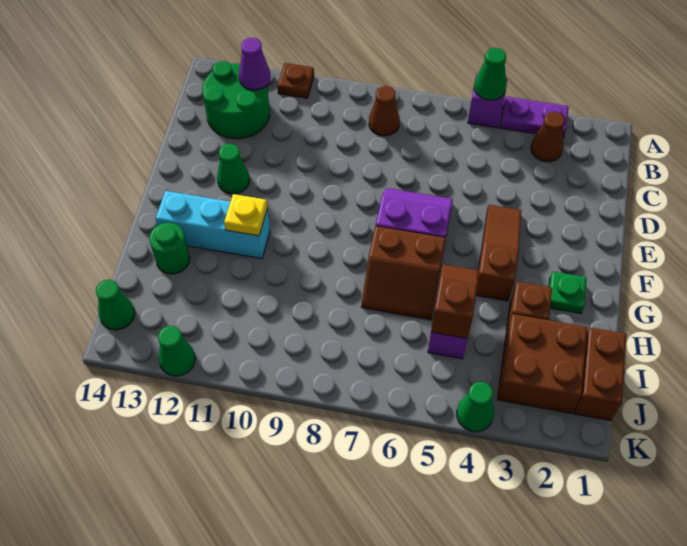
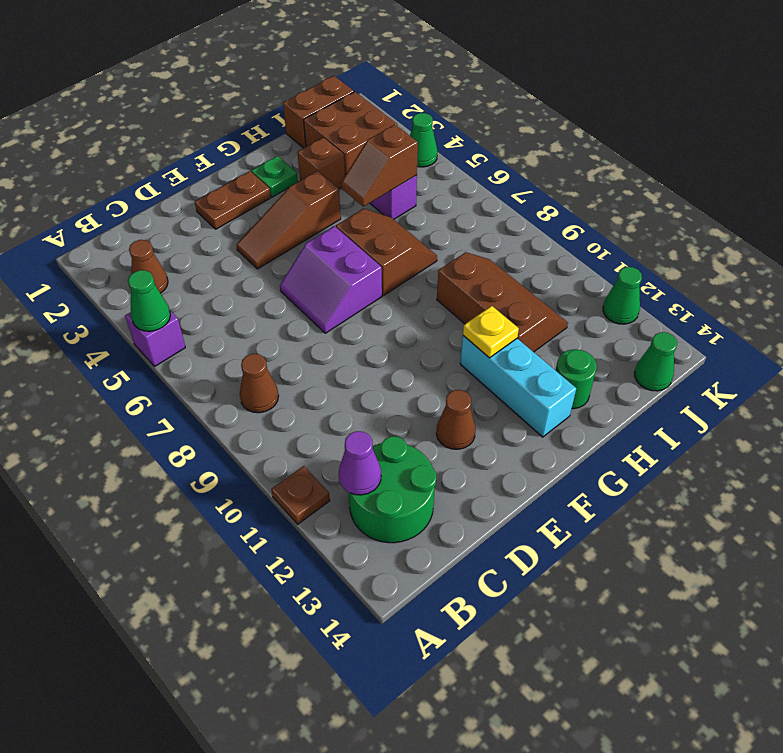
purple 1x2 plate [500,97,569,138] -> none
none -> brown 1x2 plate [195,171,271,229]
green 1x1 cone [217,144,250,194] -> brown 1x1 cone [436,390,476,449]
none -> brown 2x3 slope [437,252,568,352]

